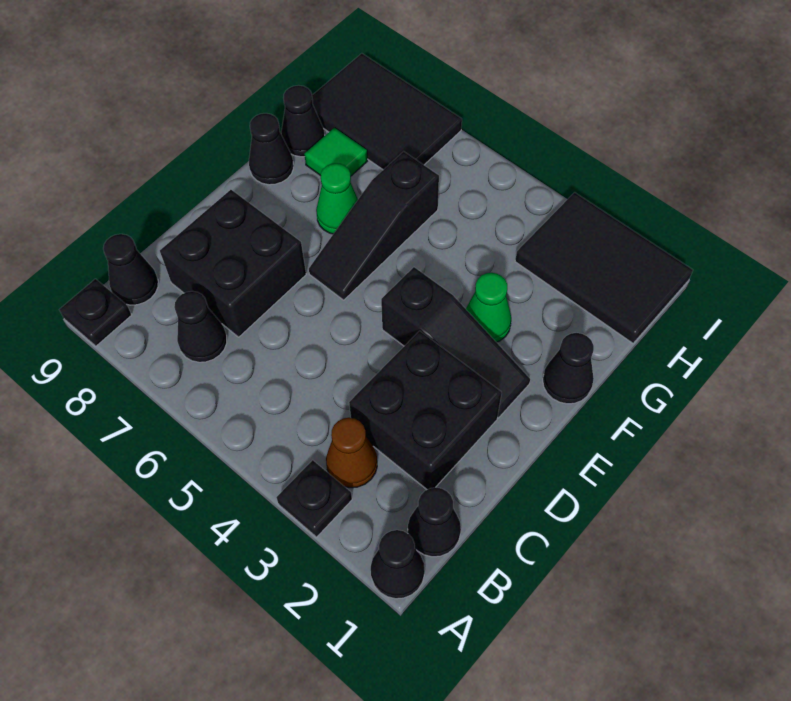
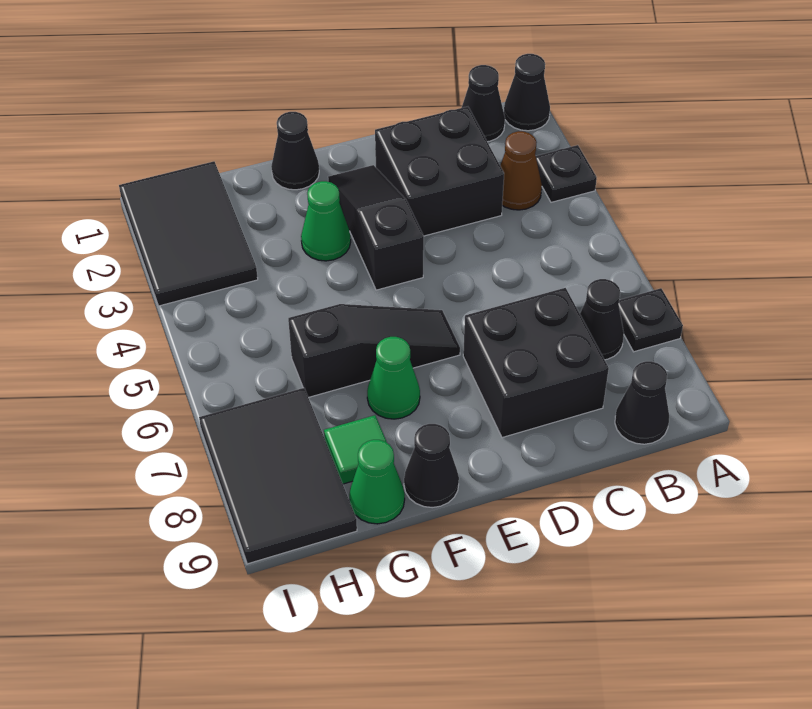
black 1x1 plate [59,279,131,346] -> black 1x1 plate moved to [619,288,683,352]
black 1x1 cone [281,85,325,157] -> green 1x1 cone [349,440,405,524]

